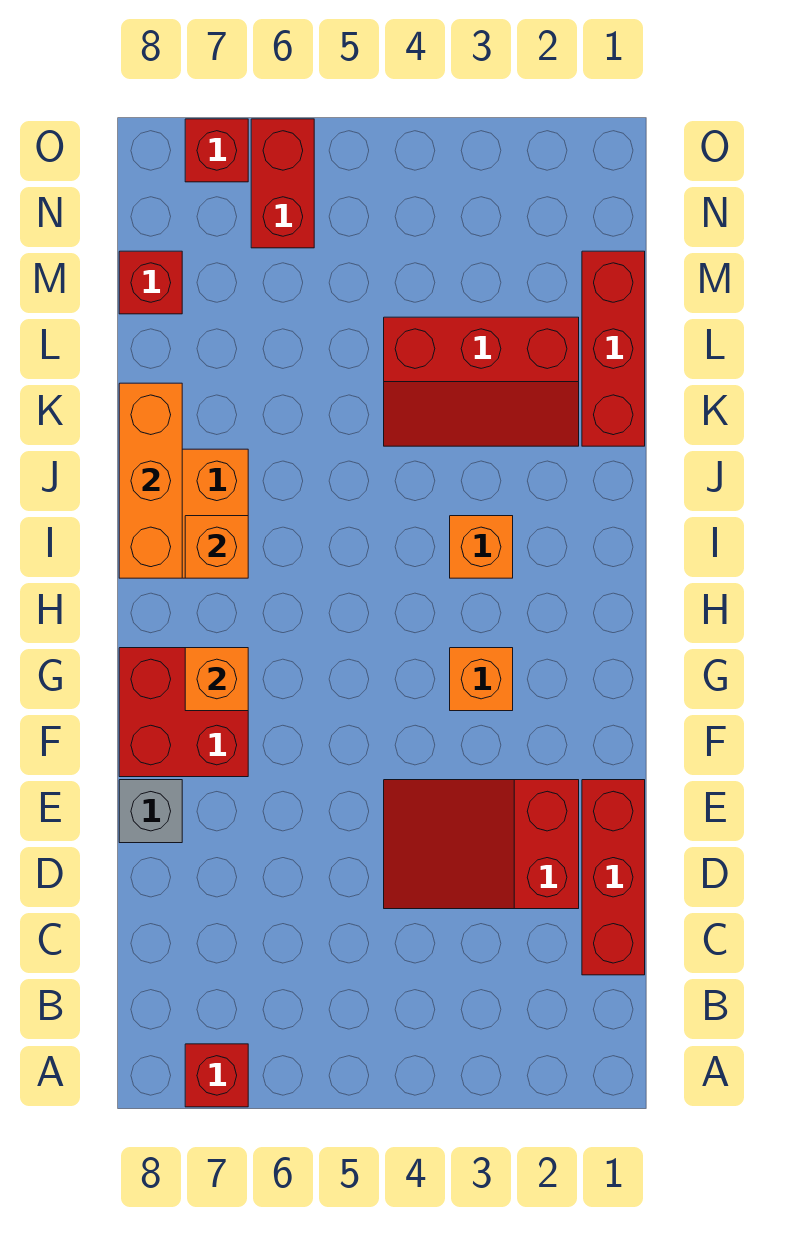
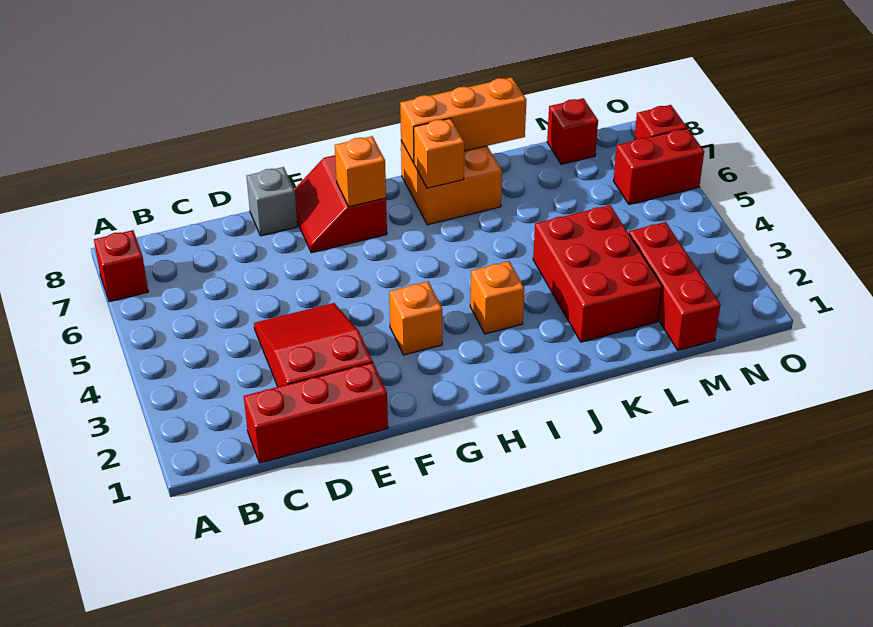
red 2x2 brick [119,648,248,777] -> red 2x2 slope [294,155,387,253]
red 1x3 brick [582,251,645,446] -> red 1x3 brick turned to [629,222,721,350]
red 2x3 slope [384,317,579,446] -> red 2x3 brick [533,205,662,342]

